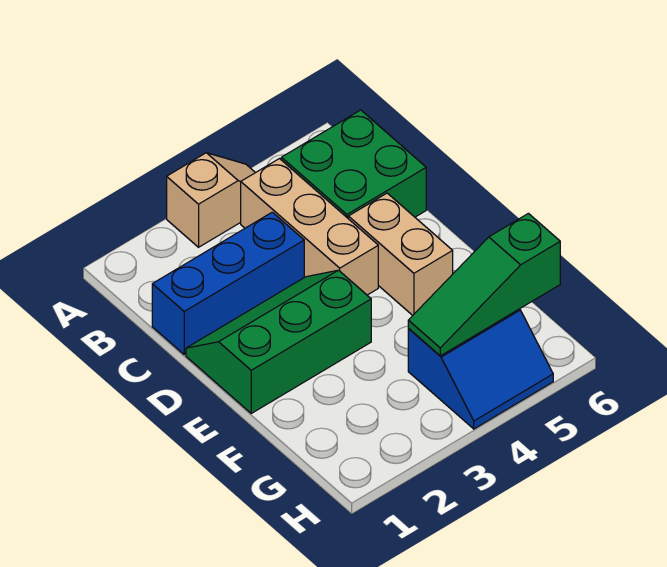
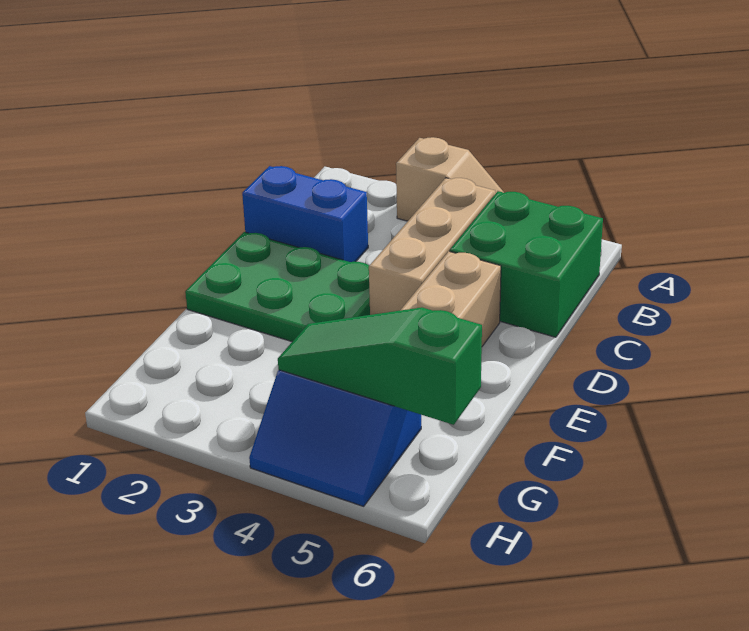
blue 1x3 brick [152,212,304,355] -> blue 1x2 brick [242,166,368,262]
green 2x3 slope [186,270,371,413] -> green 2x3 plate [185,232,370,341]

